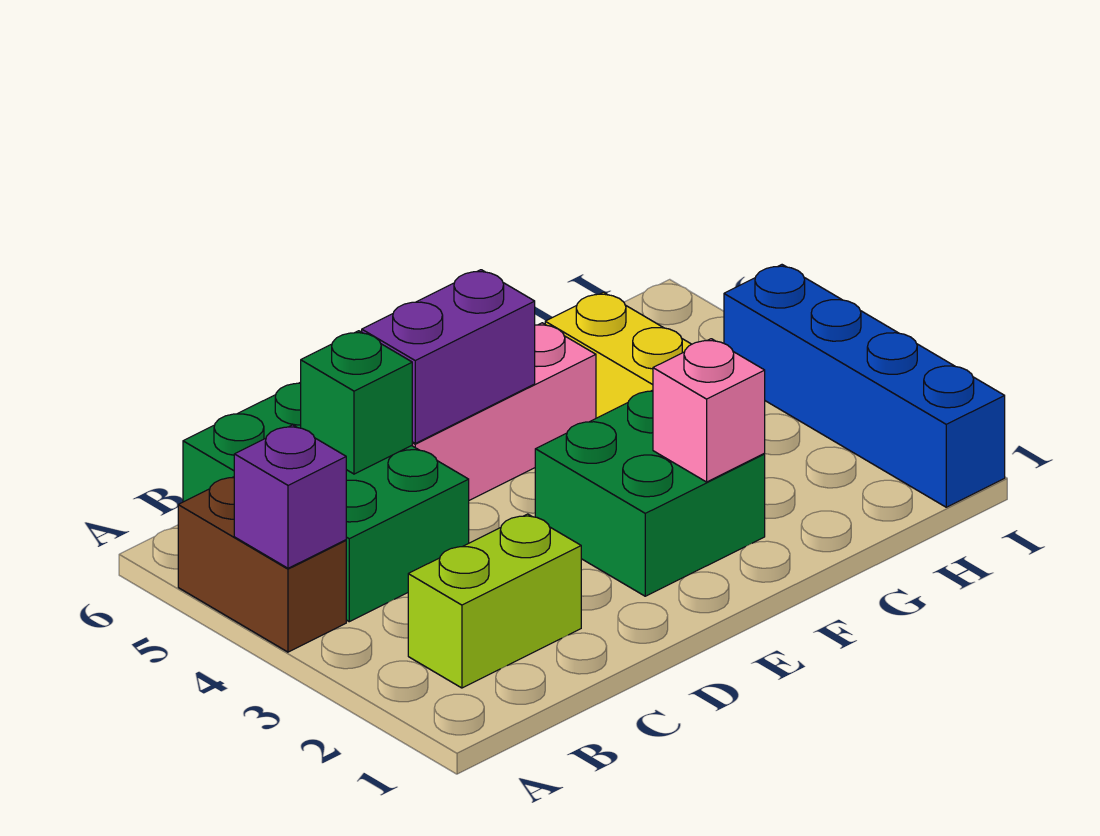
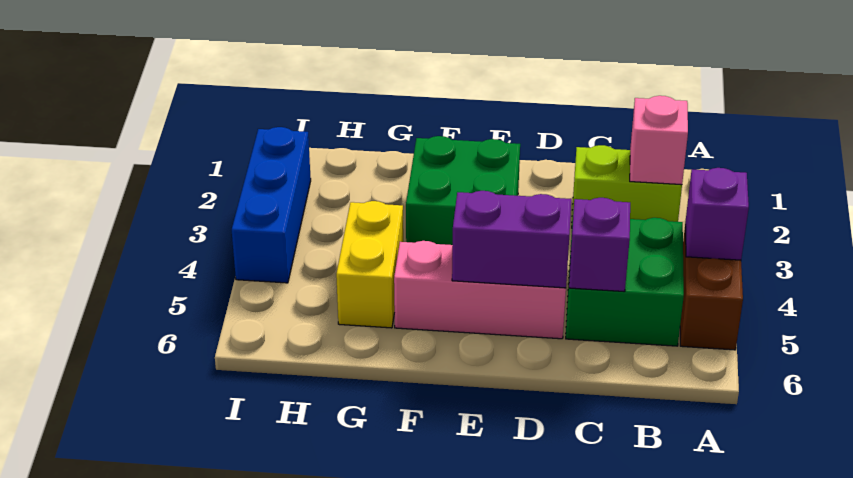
green 2x3 brick [183,382,469,622] -> green 2x2 brick [566,218,684,346]
green 1x1 brick [301,331,412,474] -> purple 1x1 brick [569,198,630,292]
pink 1x1 brick [653,339,765,482] -> pink 1x1 brick moved to [630,96,688,185]
blue 1x4 brick [724,265,1005,507] -> blue 1x3 brick [232,127,311,283]

